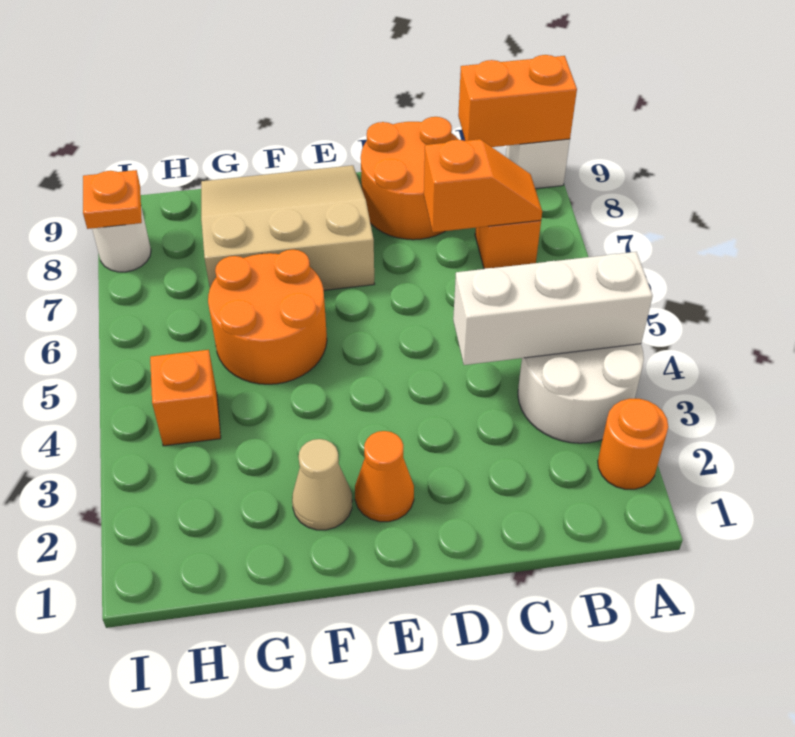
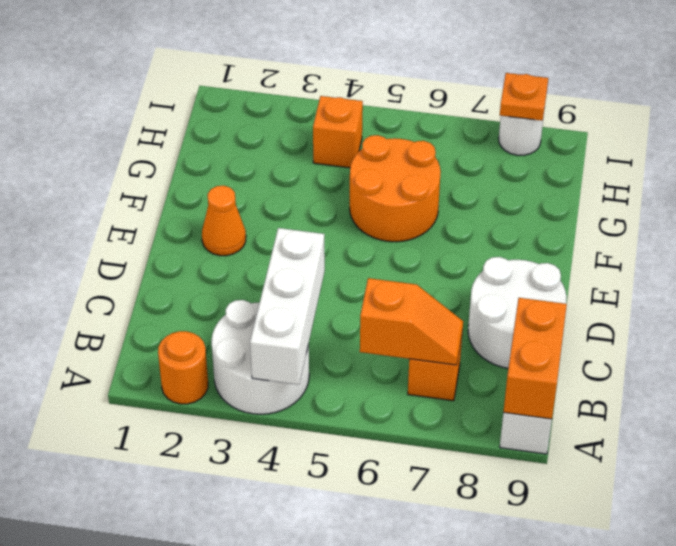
orange 1x2 slope [424,139,542,232] -> orange 1x2 slope turned to [360,278,463,365]
orange 2x2 round brick [361,117,459,240] -> white 2x2 round brick [468,257,567,368]
tan 3x3 slope [201,165,374,290] -> none
tan 1x1 cone [292,439,352,530] -> none

